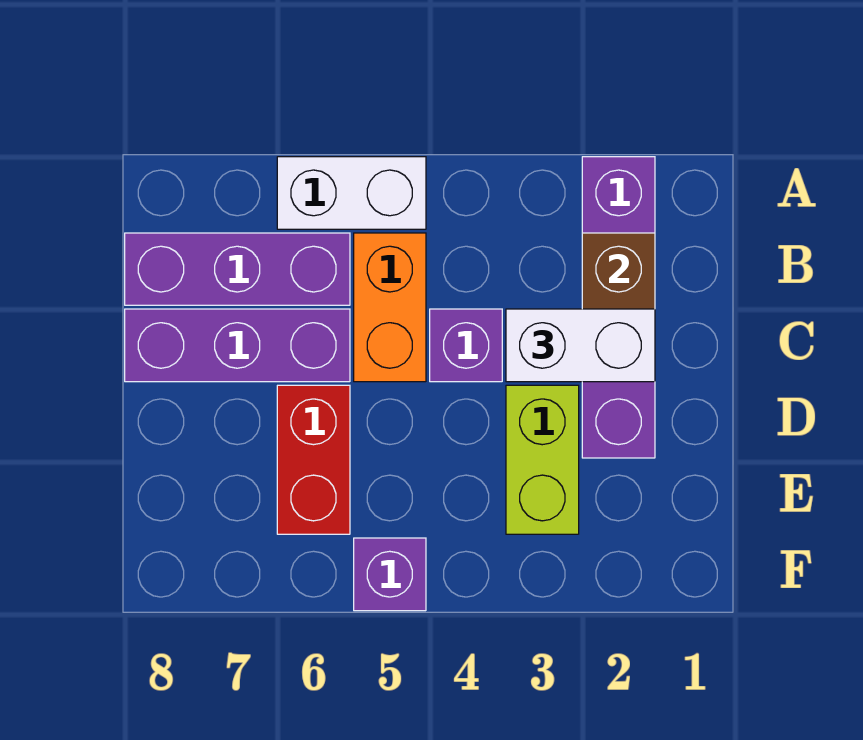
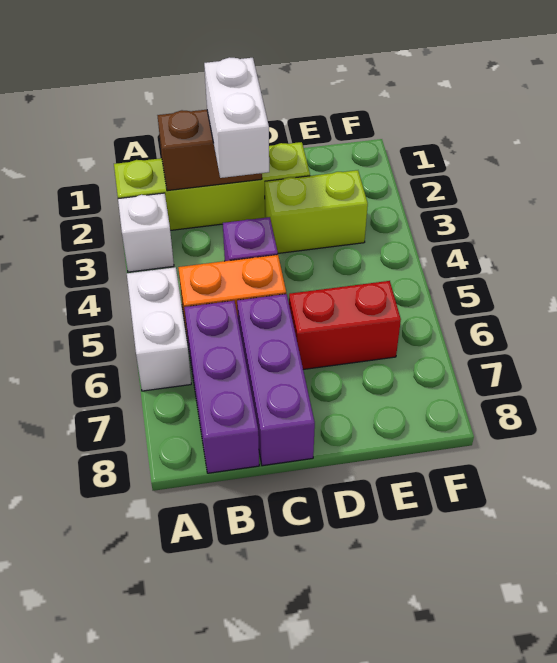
purple 1x4 brick [582,157,655,458] -> lime 1x4 brick [114,142,310,230]
none -> white 1x1 brick [118,193,174,272]
purple 1x1 brick [354,538,426,611] -> none

